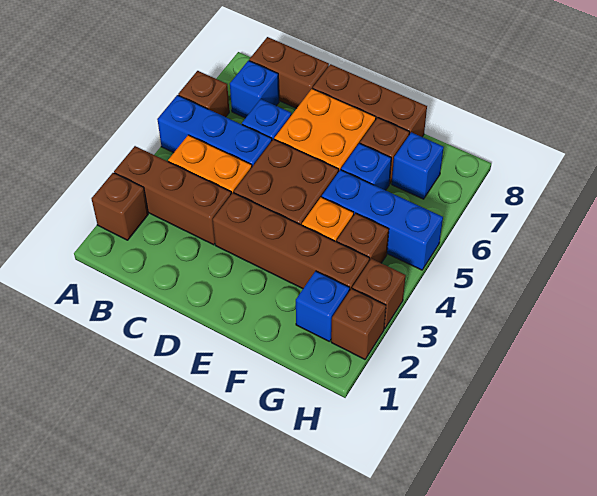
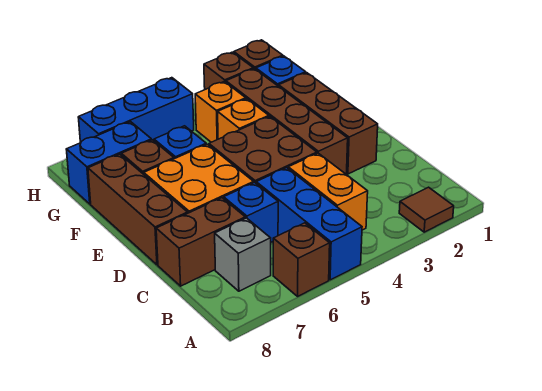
brown 1x1 brick [92,173,148,240] -> brown 1x1 tile [399,187,454,232]
brown 1x3 brick [114,146,231,245] -> brown 1x3 brick moved to [279,73,378,174]
blue 1x1 brick [230,61,279,118] -> grey 1x1 brick [215,218,271,291]
brown 1x2 brick [249,37,329,108] -> brown 1x2 brick turned to [156,198,245,286]
blue 1x3 brick [322,170,443,270] -> blue 1x3 brick turned to [78,78,194,143]
brown 1x1 brick [337,213,389,263] -> orange 1x1 brick [195,82,246,142]
blue 1x1 brick [392,132,444,199] -> blue 1x2 brick [66,122,151,204]

